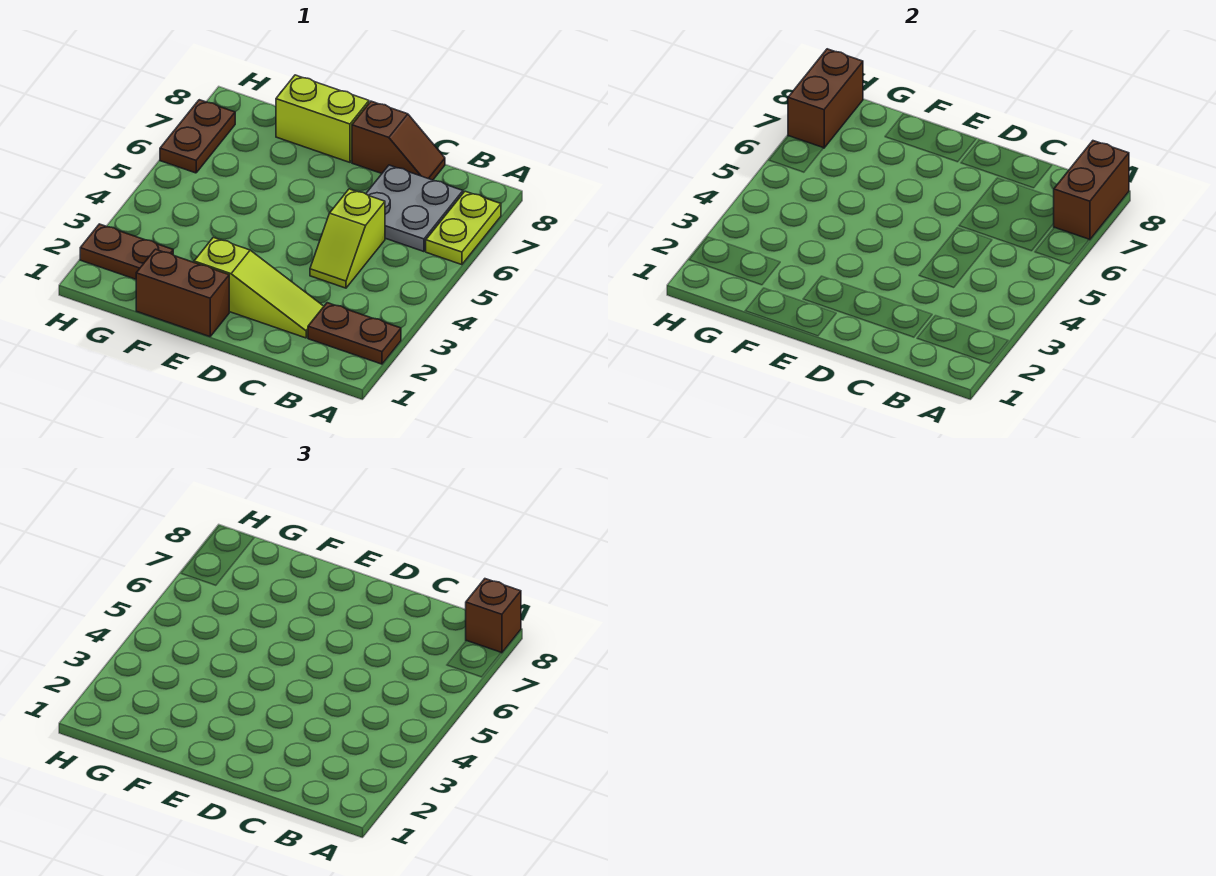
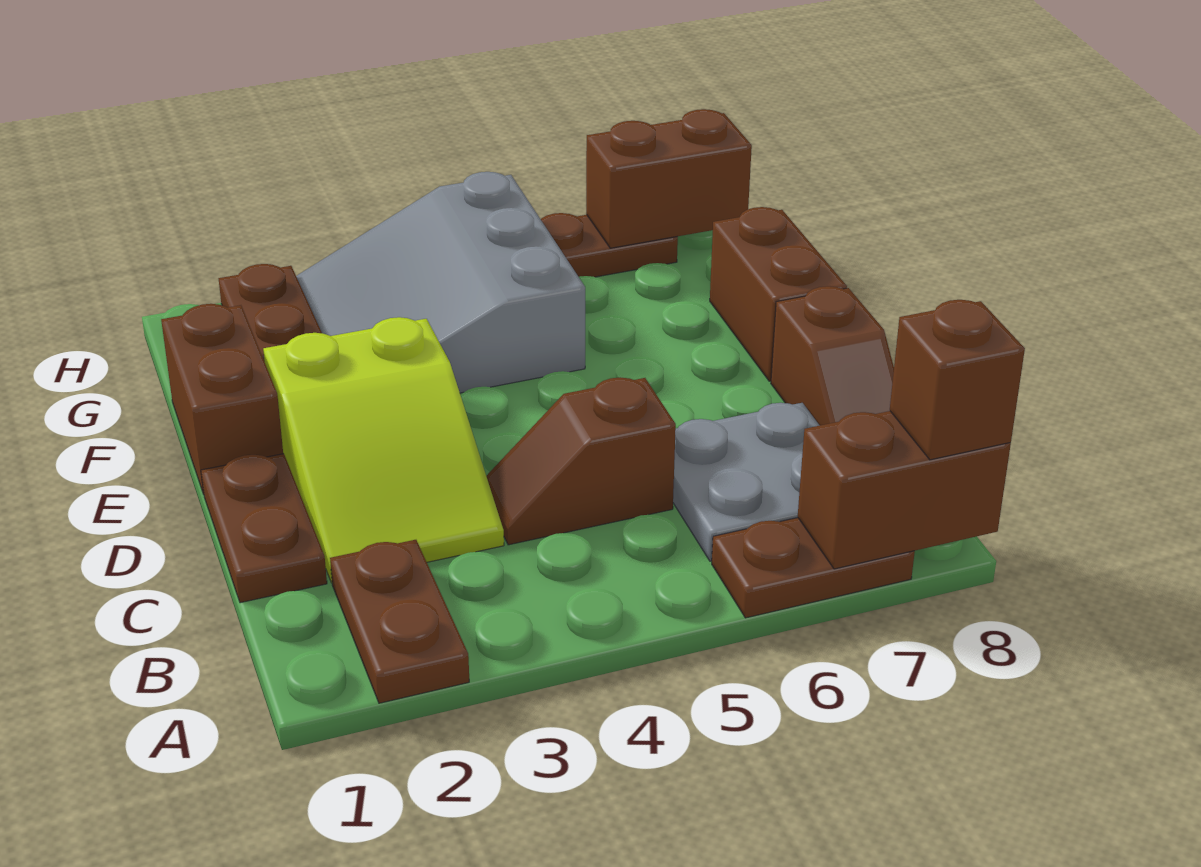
lime 1x2 plate [426,191,501,265] -> brown 1x2 plate [712,518,915,618]
none -> brown 1x2 plate [201,454,327,603]
lime 1x3 slope [194,237,324,338] -> lime 2x3 slope [263,317,504,583]
lime 1x2 slope [310,189,385,288] -> brown 1x2 slope [486,377,676,545]
lime 1x2 brick [276,75,369,162] -> brown 1x2 brick [710,207,847,381]
none -> grey 3x3 slope [296,172,585,393]

